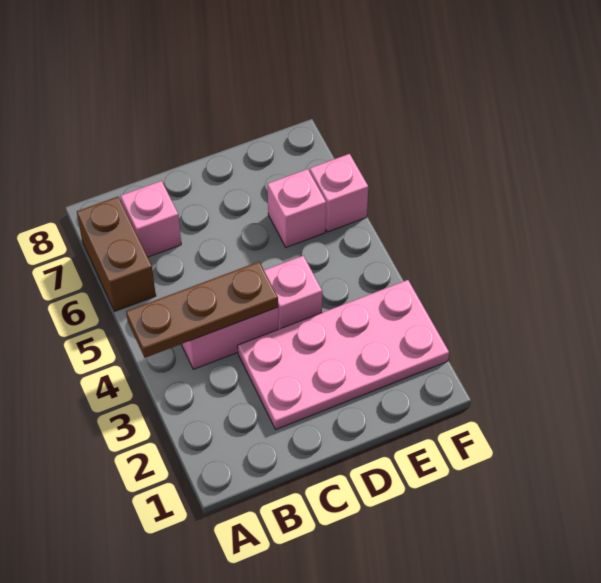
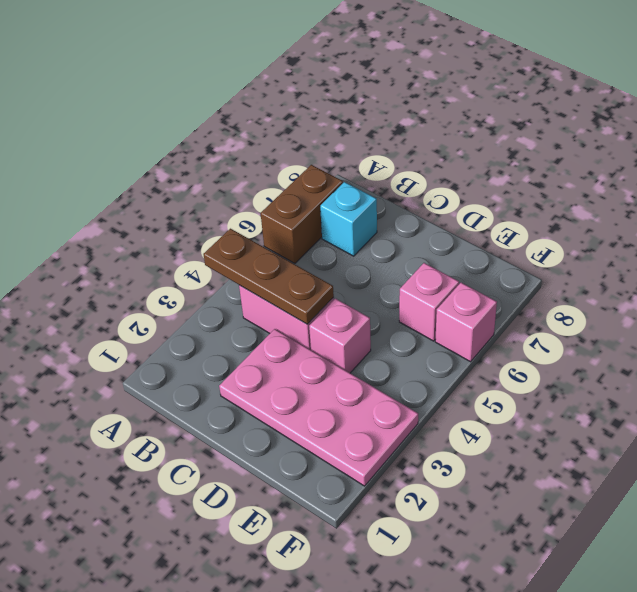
pink 1x1 brick [121,181,181,257] -> cyan 1x1 brick [320,182,377,256]

